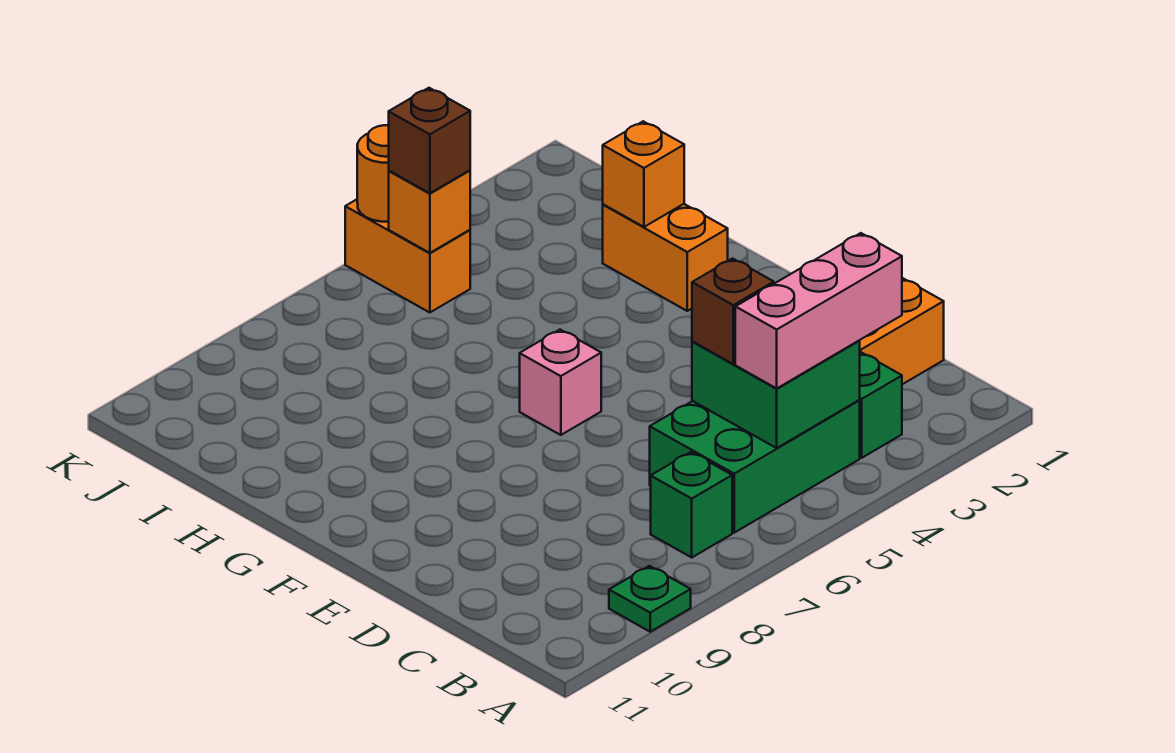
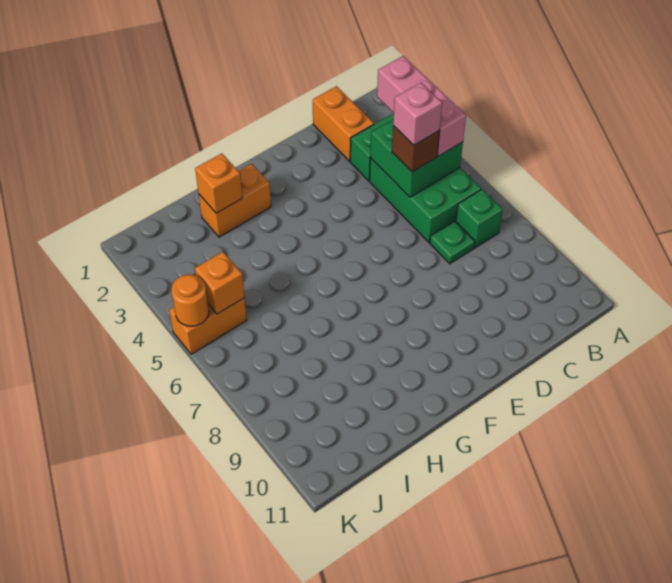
green 1x1 plate [609,566,691,632] -> green 1x1 plate moved to [430,221,475,264]
pink 1x1 brick [520,330,601,435] -> pink 1x1 brick moved to [393,83,442,145]
brown 1x1 brick [389,88,470,193] -> none

